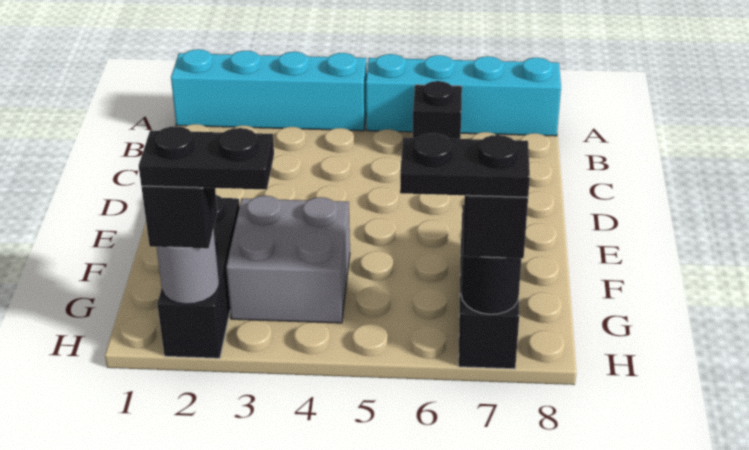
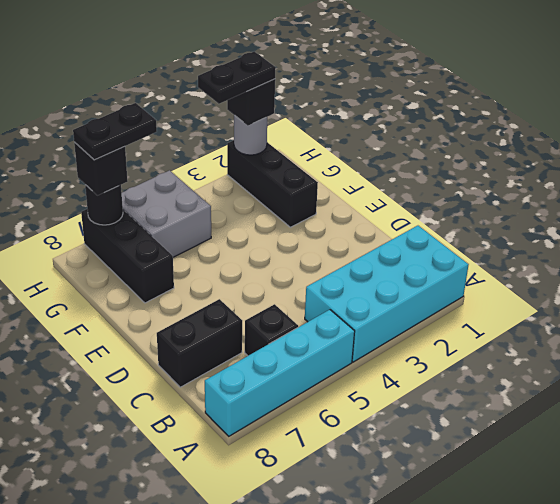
cyan 1x4 brick [171,49,367,131] -> cyan 2x4 brick [305,226,469,362]
none -> black 1x2 brick [157,299,242,387]
grey 2x2 brick [226,195,350,323] -> grey 2x2 brick moved to [122,170,211,257]

